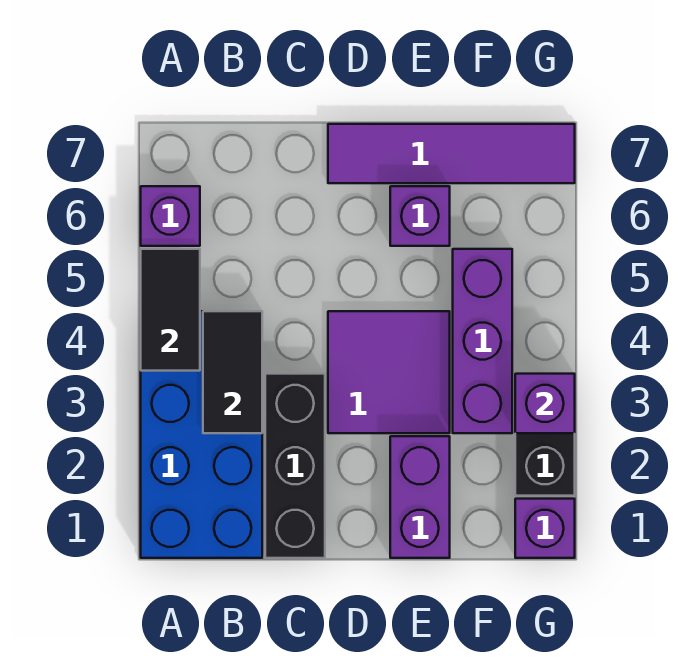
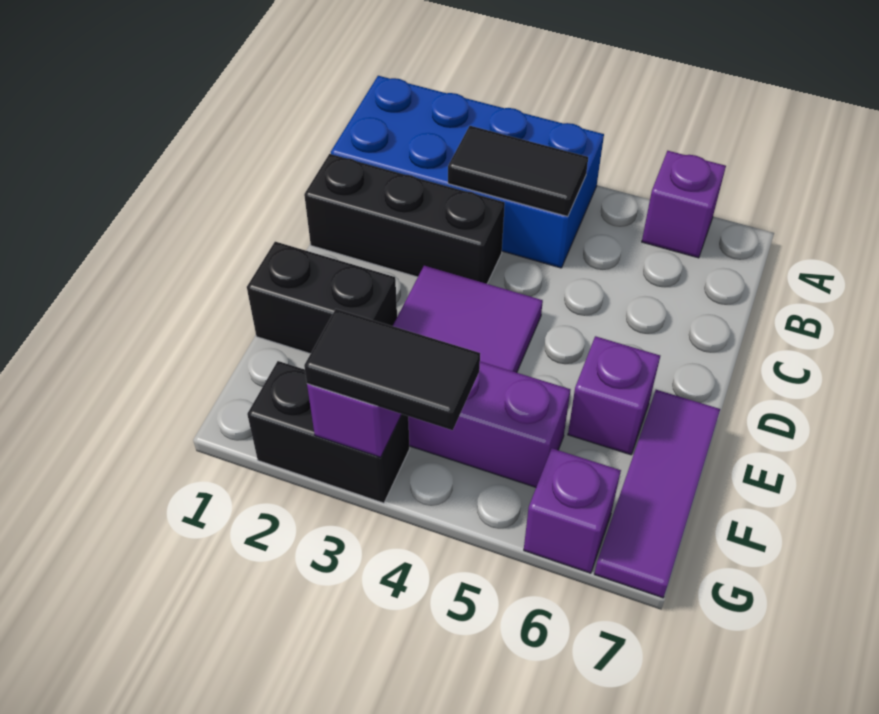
black 1x2 tile [141,249,200,371] -> black 1x2 tile moved to [304,309,480,430]
purple 1x4 tile [328,124,575,183] -> purple 1x3 tile [595,390,720,598]
purple 1x2 brick [390,436,450,558] -> black 1x2 brick [247,242,397,354]
purple 1x1 brick [515,499,575,558] -> purple 1x1 brick moved to [524,448,621,573]

